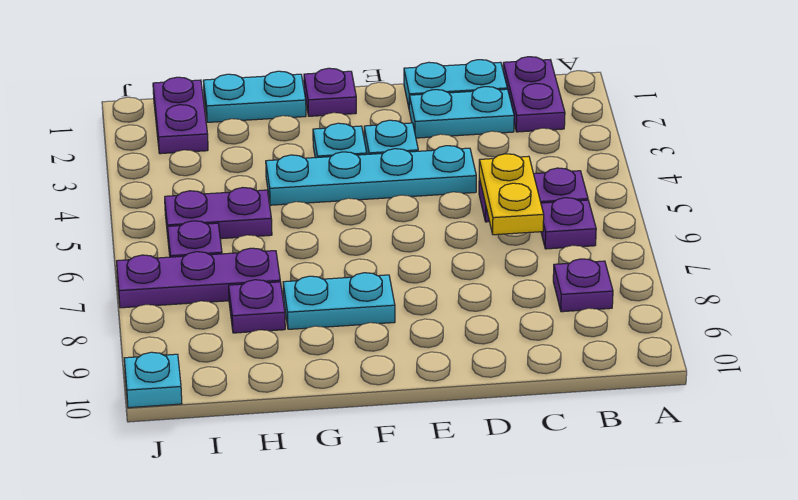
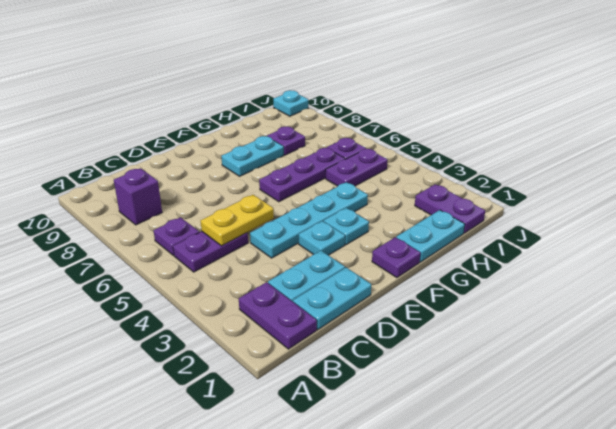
purple 1x1 plate [553,259,613,312] -> purple 1x1 brick [114,168,162,225]
yellow 1x2 plate [479,154,544,235] -> yellow 1x2 plate turned to [201,195,274,246]
purple 1x3 plate [117,248,280,308] -> purple 1x3 plate moved to [259,148,345,202]

